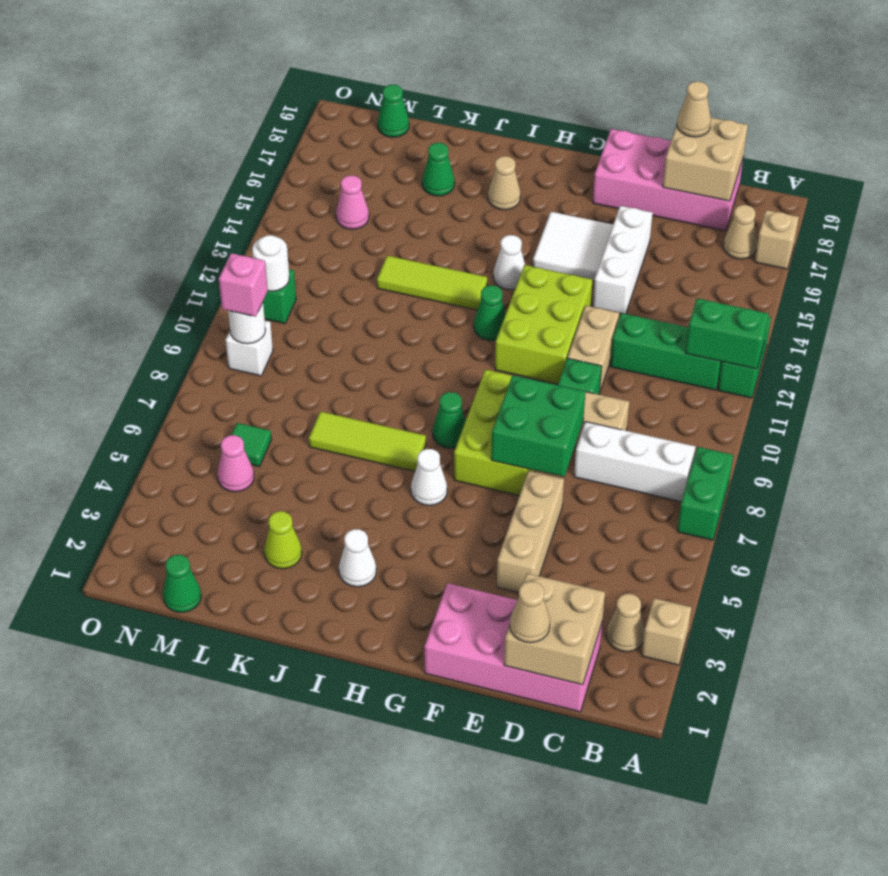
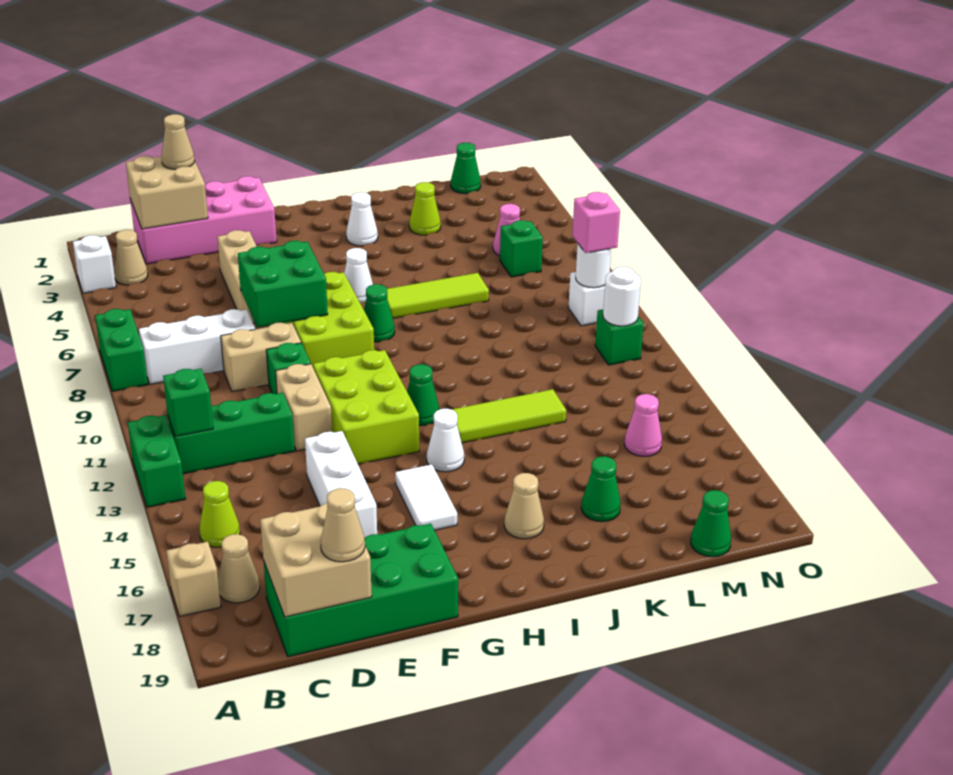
tan 1x1 brick [642,598,692,665] -> white 1x1 brick [73,235,116,293]
green 1x2 brick [685,298,769,369] -> green 1x1 brick [163,369,213,436]
none -> lime 1x1 cone [199,481,240,547]
pink 2x4 brick [593,129,743,231] -> green 2x4 brick [264,524,458,657]
white 2x2 tile [533,212,613,281] -> white 1x2 tile [395,464,457,530]
green 1x1 tile [231,423,272,467] -> green 1x1 brick [500,220,543,277]

